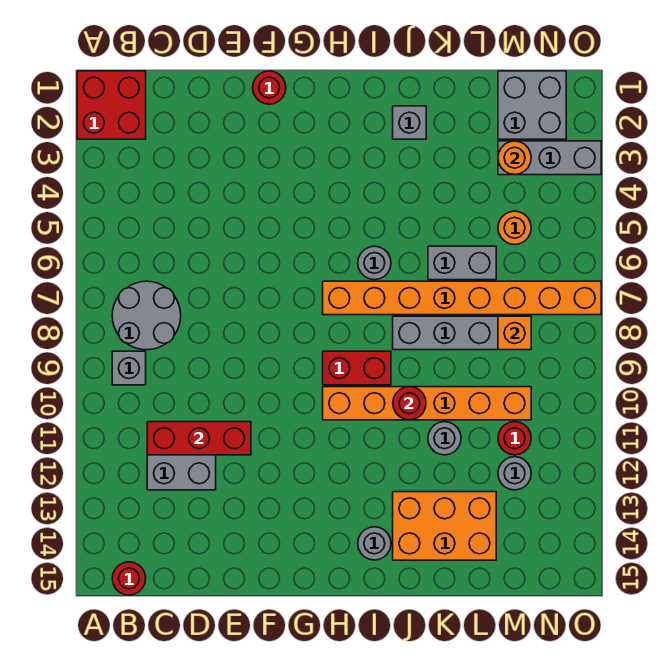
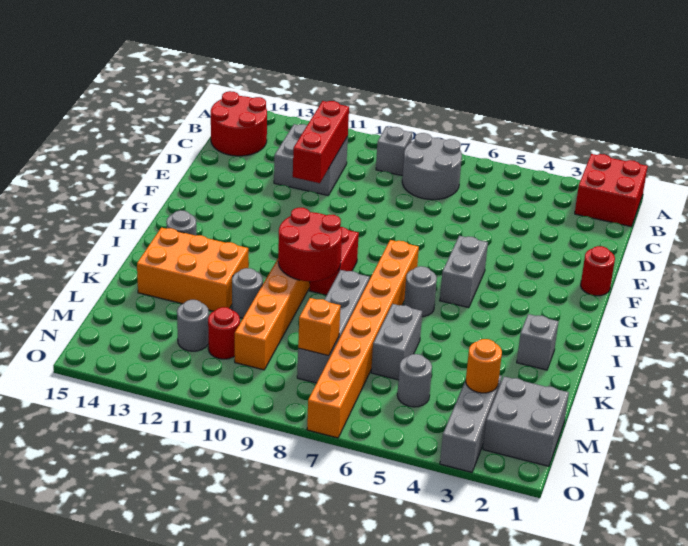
red 1x1 round brick [112,562,146,595] -> red 2x2 round brick [211,91,267,156]
none -> grey 1x2 brick [440,236,488,308]
red 1x1 round brick [393,387,426,420] -> red 2x2 round brick [278,208,342,281]
orange 2x3 brick [393,492,496,560] -> orange 2x3 brick turned to [137,228,248,311]
orange 1x1 round brick [498,211,531,245] -> grey 1x1 round brick [397,354,432,407]

